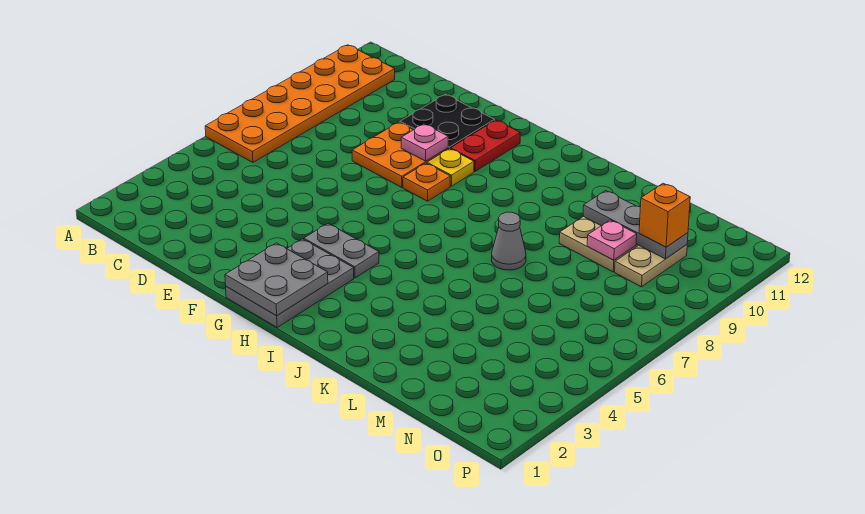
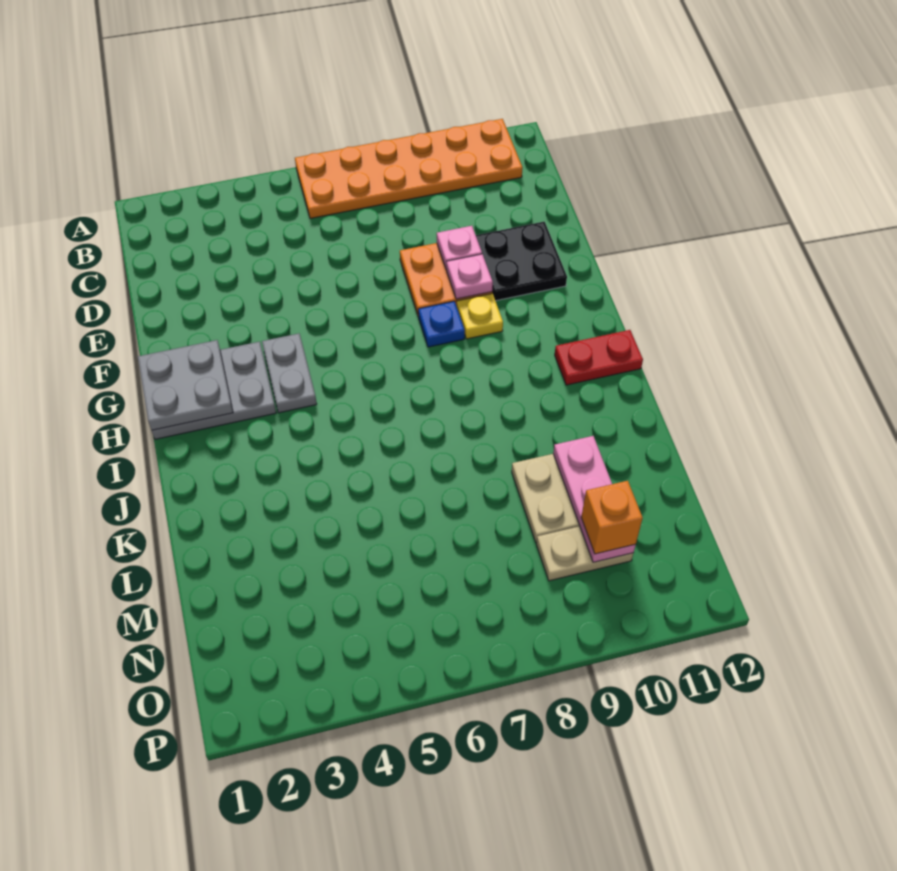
orange 1x1 plate [403,163,450,201] -> blue 1x1 plate [418,301,465,347]
red 1x2 plate [451,120,520,171] -> red 1x2 plate moved to [555,330,643,385]
grey 1x1 cone [492,212,526,270] -> none
grey 1x3 plate [583,191,688,259] -> pink 1x3 plate [553,436,635,562]
pink 1x1 plate [587,220,637,260] -> pink 1x1 plate moved to [437,226,482,270]

